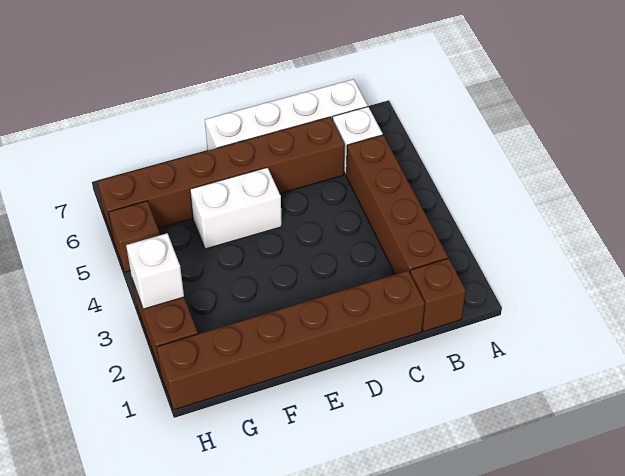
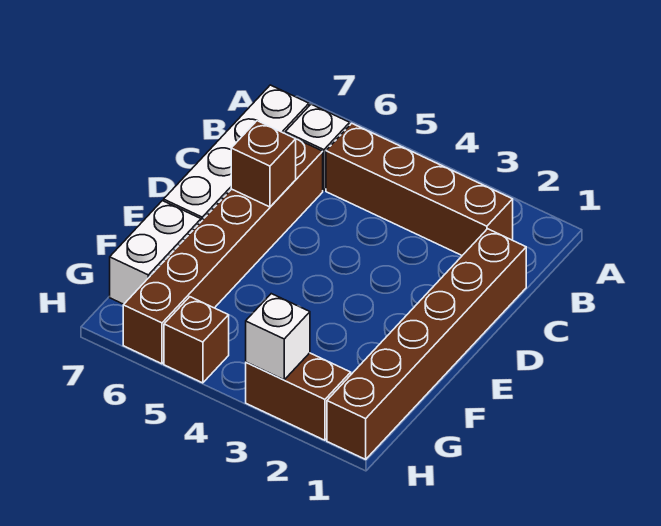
brown 1x1 brick [410,258,466,331] -> brown 1x1 brick moved to [231,121,296,207]
white 1x2 brick [190,167,282,249] -> white 1x2 brick moved to [110,201,201,304]

